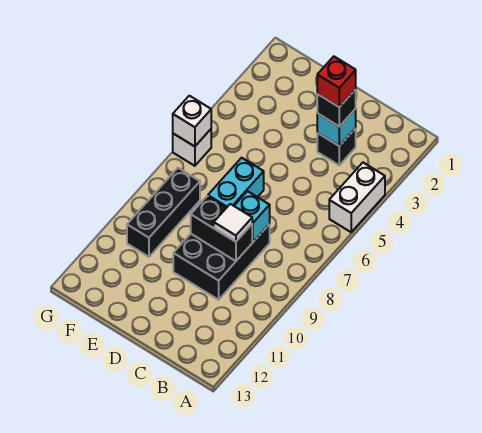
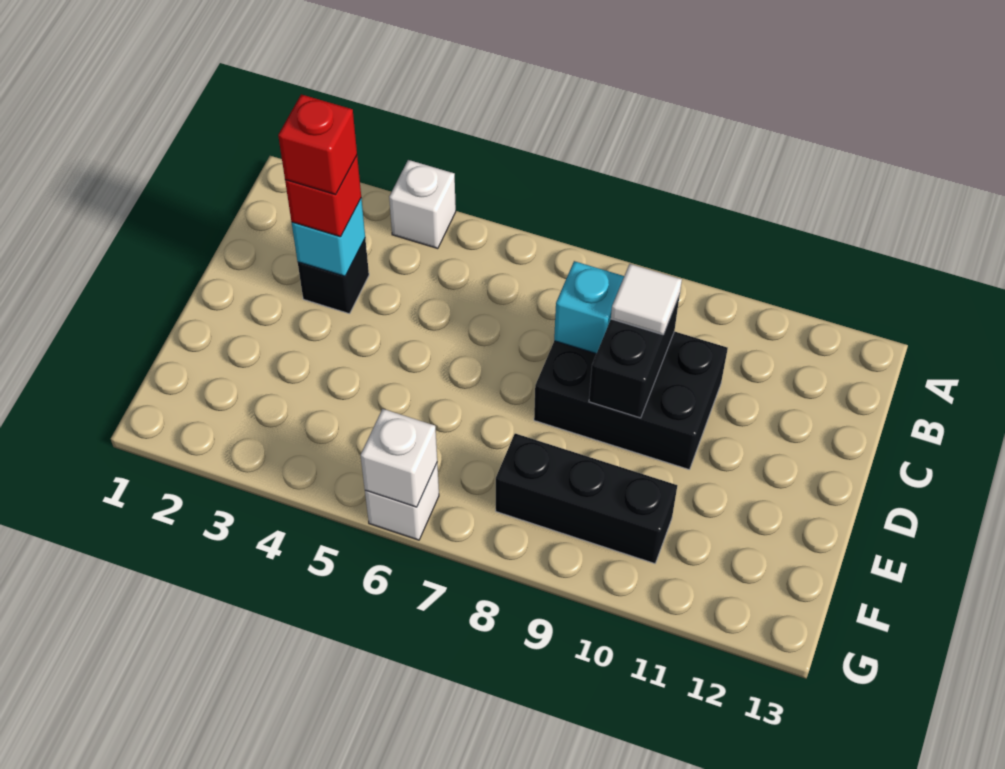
white 1x2 brick [329,163,385,232] -> white 1x1 brick [389,160,456,249]
black 1x1 brick [317,90,356,127] -> red 1x1 brick [285,156,361,237]
cyan 1x2 brick [208,158,264,208] -> none

